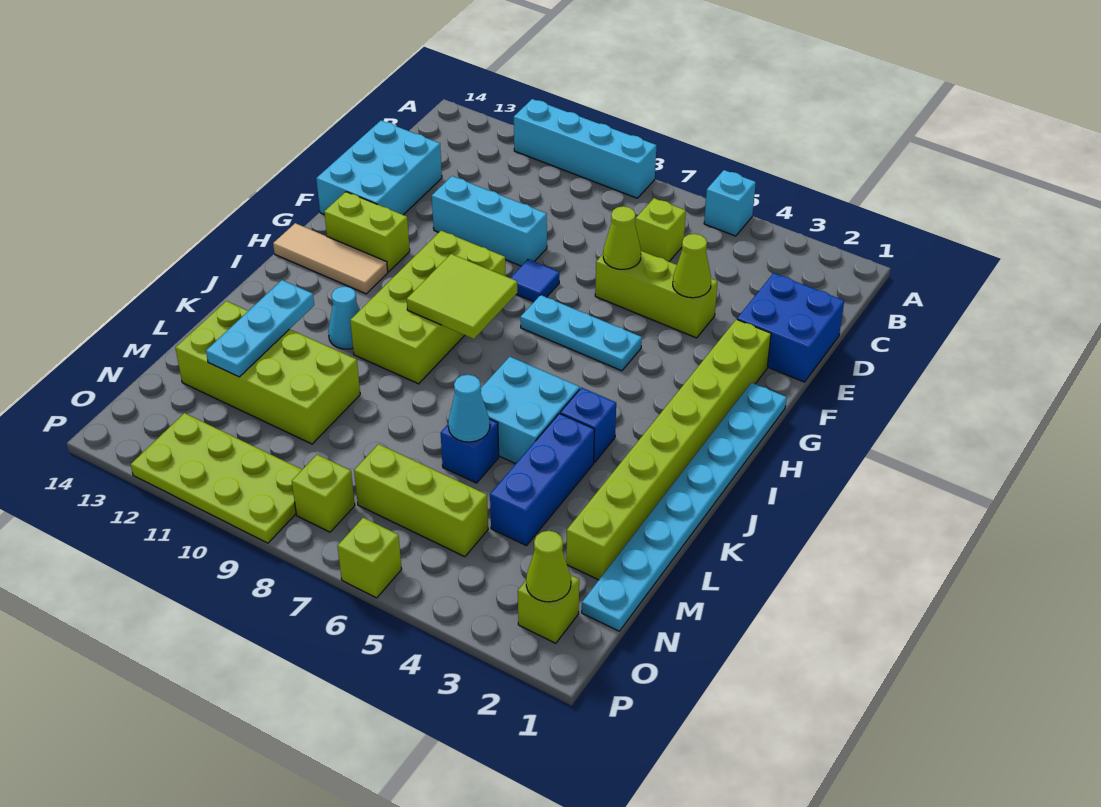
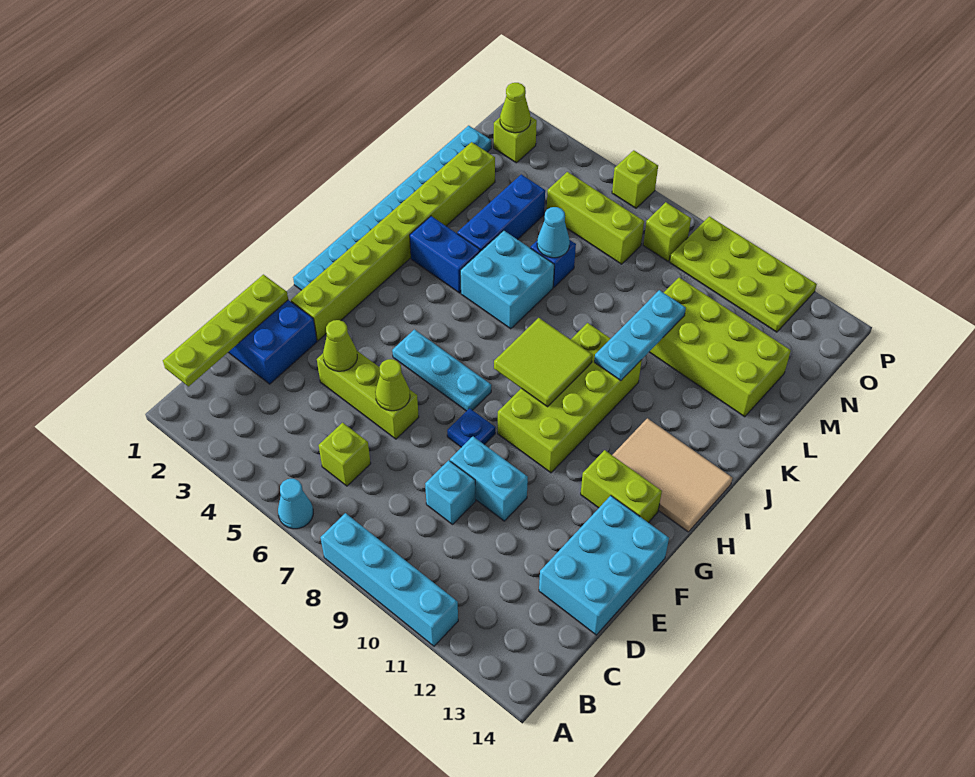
cyan 1x1 brick [704,170,756,236] -> cyan 1x1 brick moved to [425,460,476,524]
none -> lime 1x4 plate [163,275,288,387]
cyan 1x3 brick [432,176,547,266] -> cyan 1x2 brick [450,437,528,521]
blue 1x1 tile [511,259,559,302] -> blue 1x1 plate [447,408,495,447]
tan 1x3 tile [273,223,388,294] -> tan 2x3 tile [612,418,732,532]
blue 1x1 brick [560,388,616,462] -> blue 1x2 brick [410,216,480,293]
cyan 1x1 cone [328,286,360,349] -> cyan 1x1 cone moved to [278,479,313,529]
cyan 1x3 plate [206,280,314,377] -> cyan 1x3 plate moved to [594,290,686,381]

